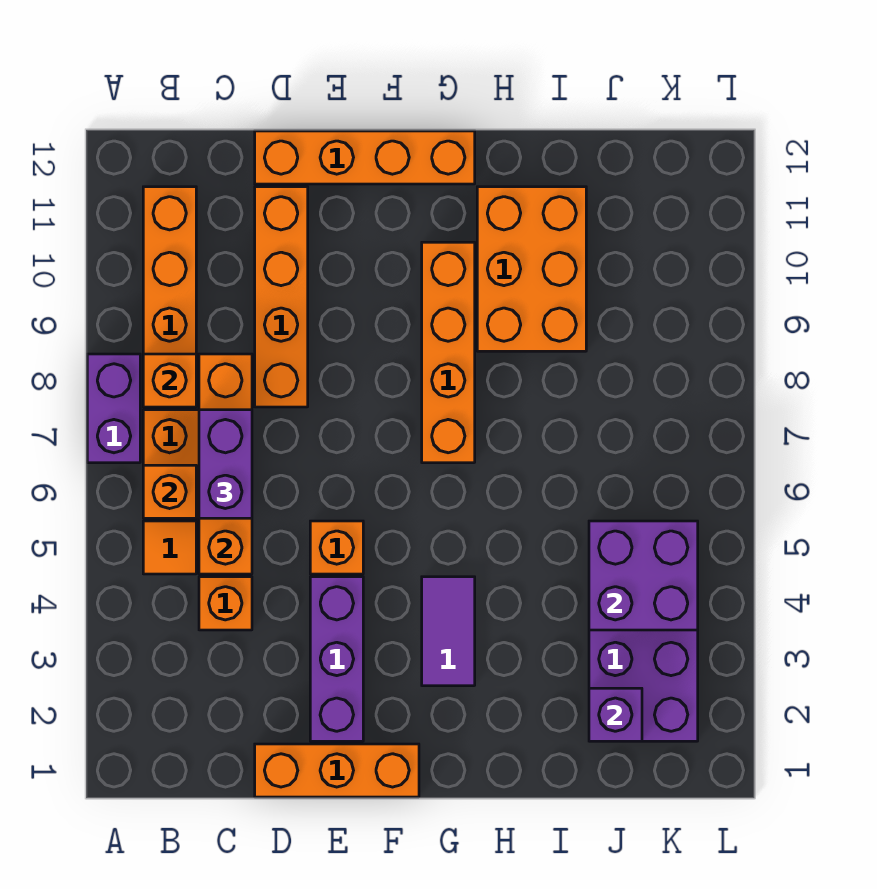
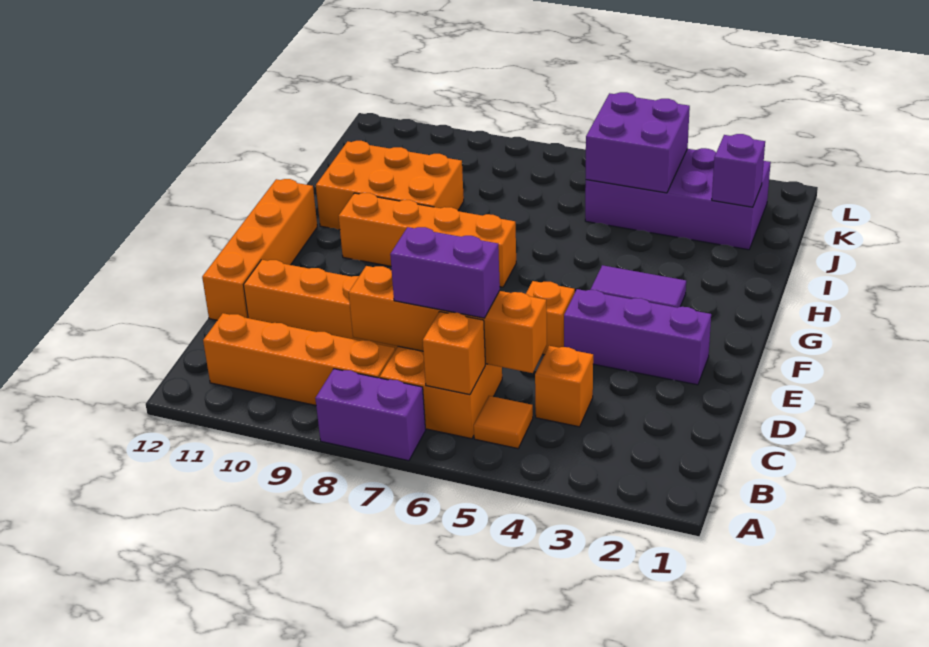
orange 1x1 brick [143,354,196,407] -> none
orange 1x3 brick [255,744,419,797] -> none

